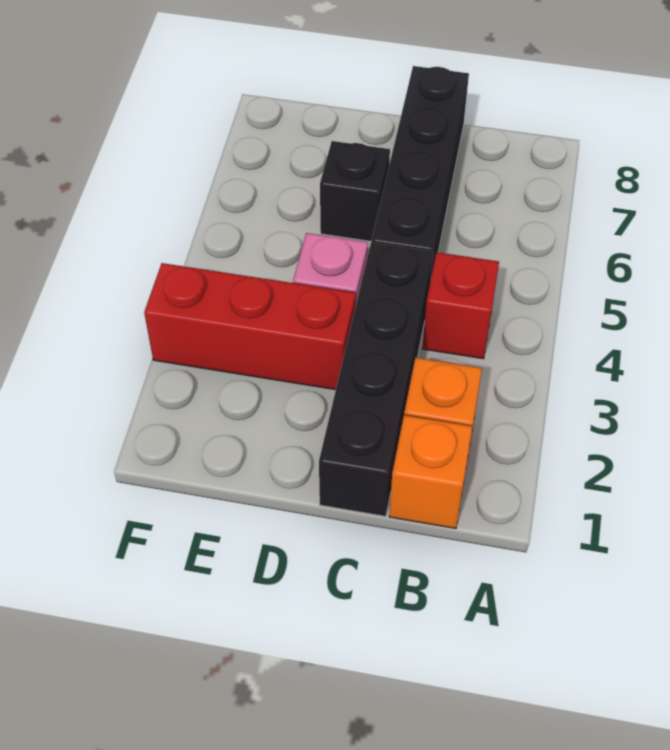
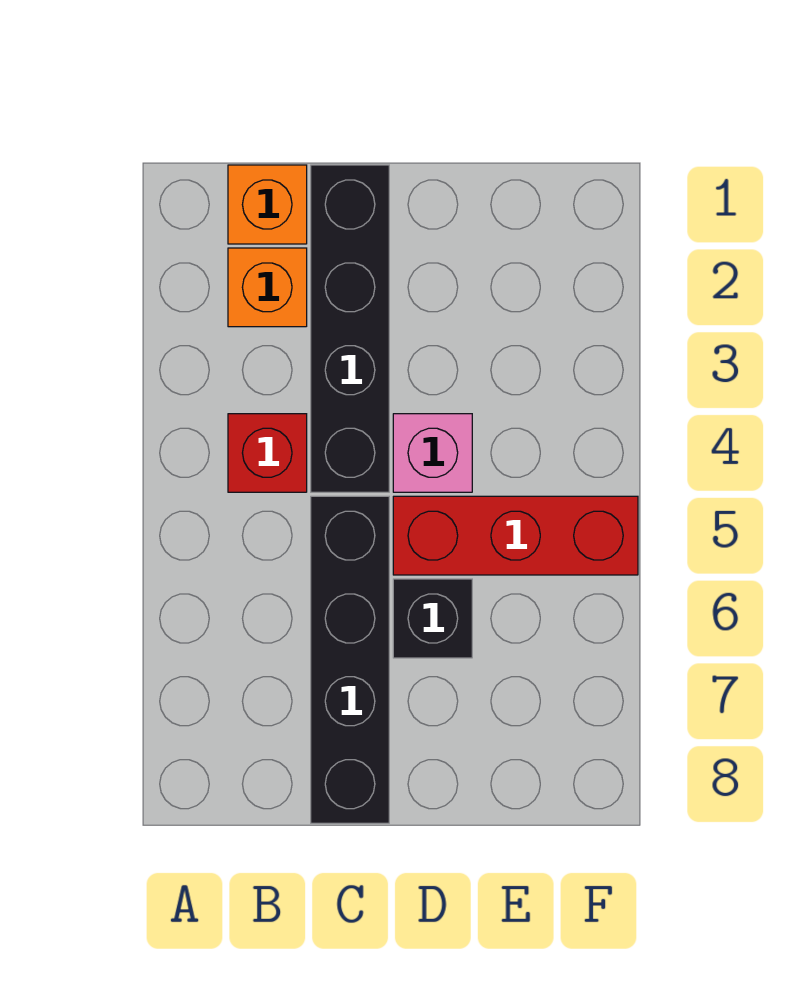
red 1x3 brick [144,263,356,390] -> red 1x3 brick moved to [393,496,638,575]

